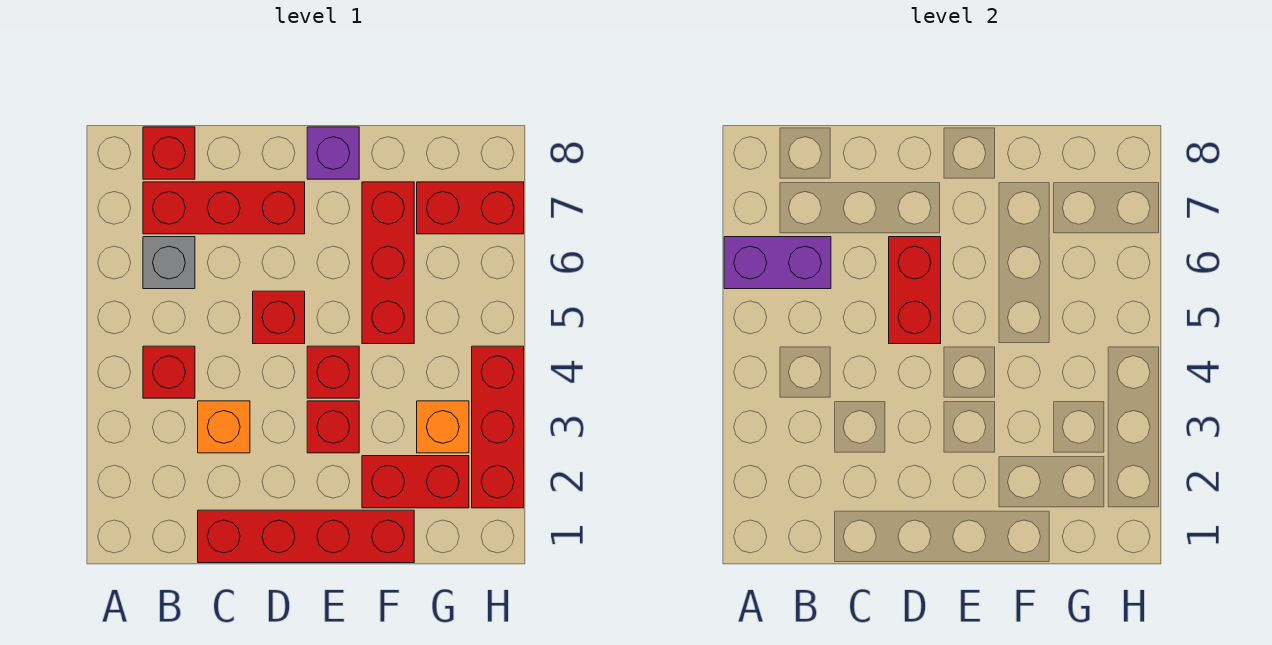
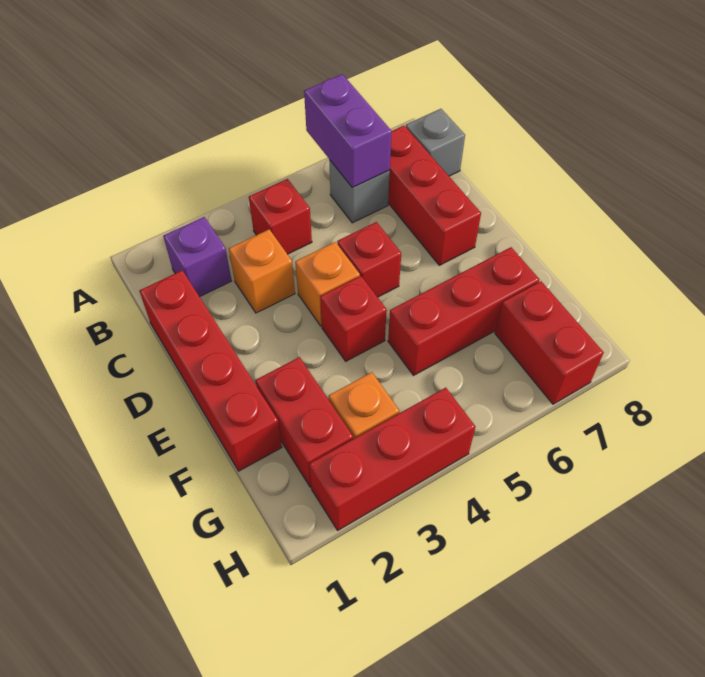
red 1x1 brick [143,127,195,179] -> grey 1x1 brick [406,109,465,176]
none -> orange 1x1 brick [295,242,360,326]
red 1x2 brick [889,237,941,344] -> none
red 1x1 brick [307,401,359,453] -> none
purple 1x1 brick [307,127,359,179] -> purple 1x1 brick moved to [163,217,232,297]

